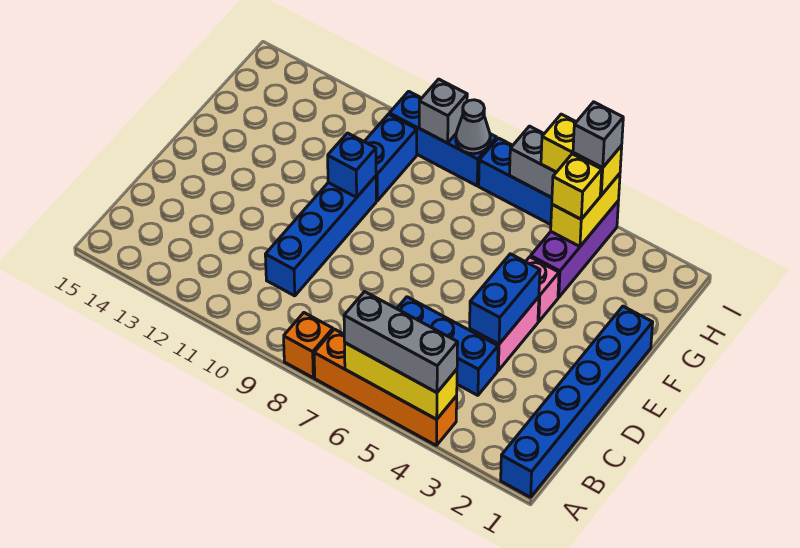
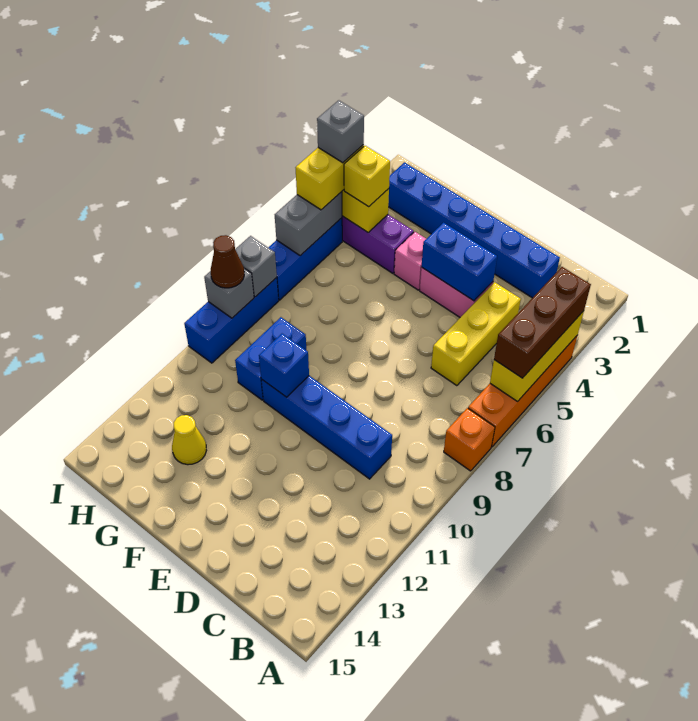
blue 1x6 brick [501,306,653,497] -> blue 1x6 brick moved to [388,162,560,298]
grey 1x3 brick [344,292,458,393] -> brown 1x3 brick [494,267,591,378]
blue 1x3 brick [397,297,498,395] -> yellow 1x3 brick [431,282,521,386]
blue 1x2 brick [364,114,417,201] -> blue 1x2 brick turned to [235,317,306,400]
none -> yellow 1x1 cone [172,415,206,465]
grey 1x1 cone [456,100,490,154] -> grey 1x1 brick [235,236,277,297]
none -> brown 1x1 cone [211,235,244,288]

